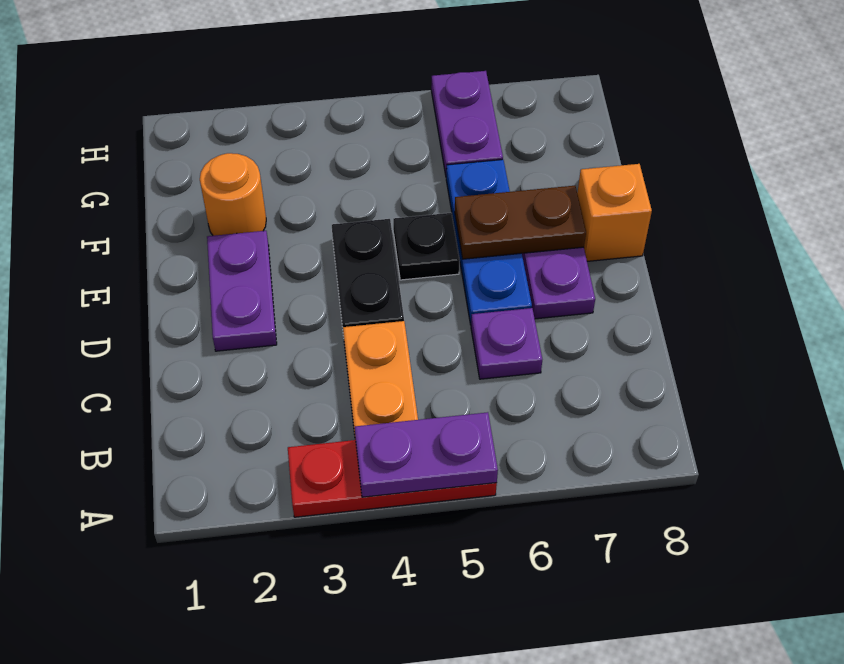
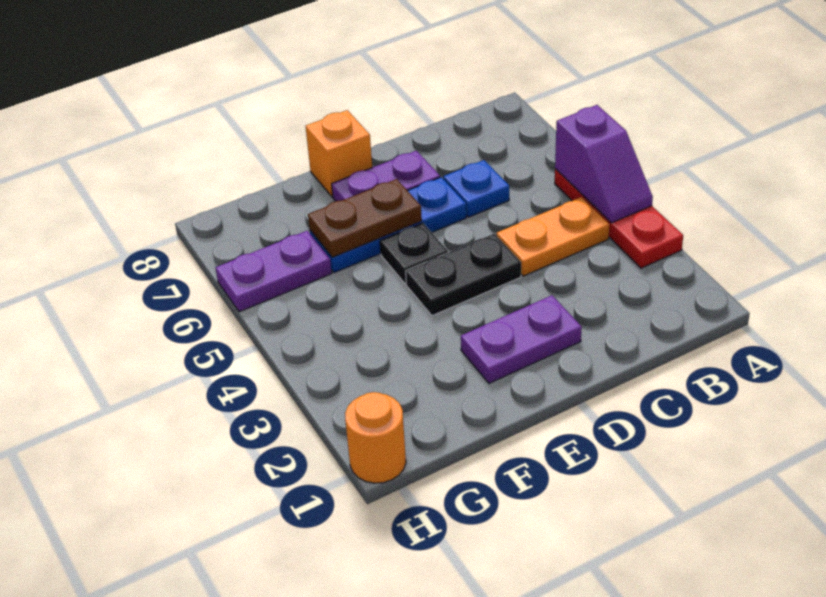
purple 1x2 plate [355,412,498,497] -> purple 1x2 slope [555,105,653,223]
purple 1x1 plate [471,308,542,379] -> blue 1x1 plate [443,160,509,217]
brown 1x2 plate [455,186,586,259] -> brown 1x2 plate turned to [308,179,422,257]
orange 1x1 round brick [200,153,266,236] -> orange 1x1 round brick moved to [345,392,406,483]

